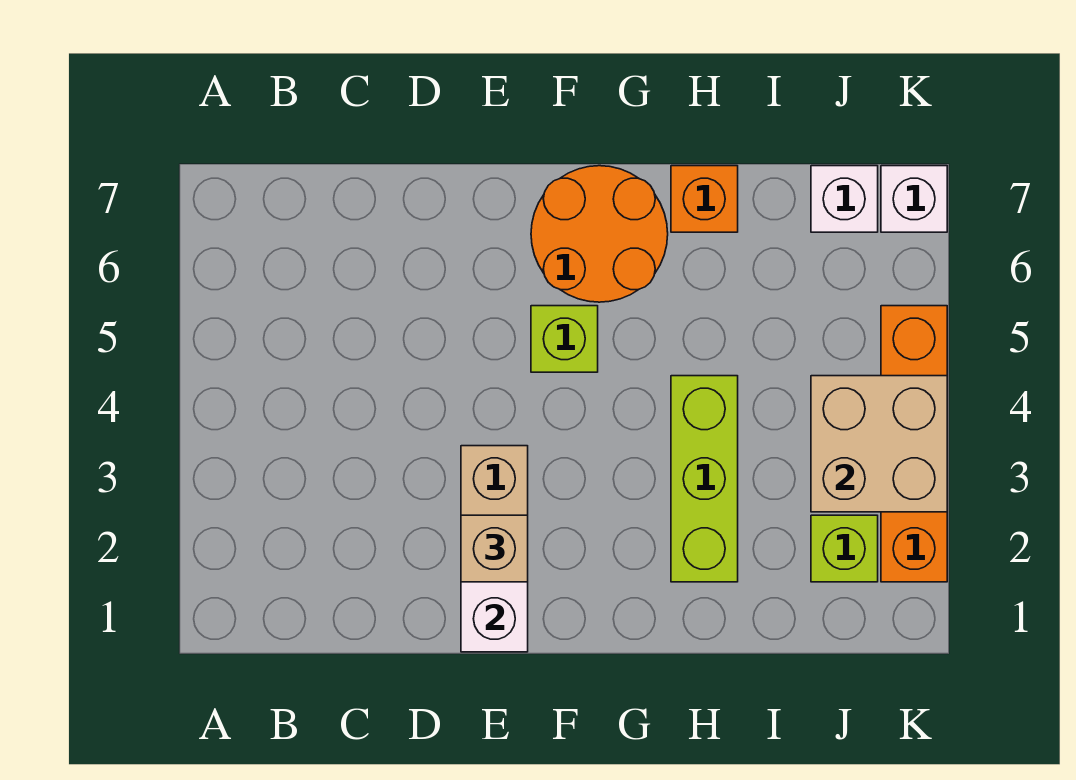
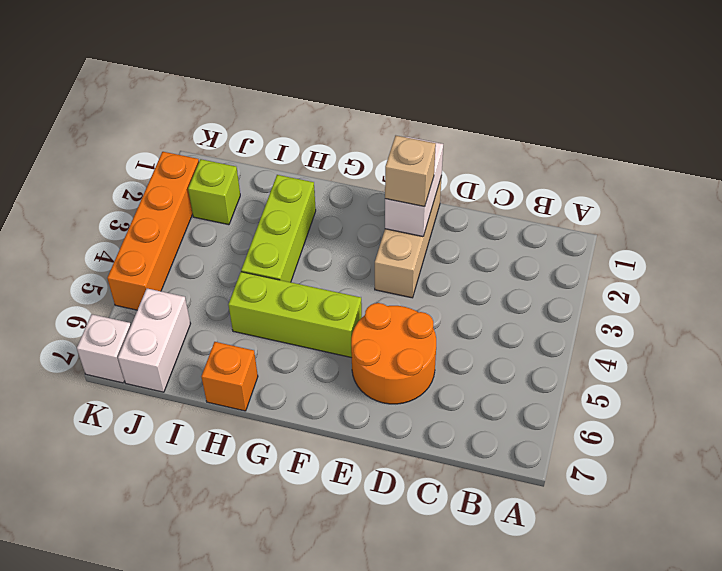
lime 1x1 brick [531,306,598,372] -> lime 1x3 brick [228,272,362,358]
orange 2x2 round brick [531,166,668,302] -> orange 2x2 round brick moved to [351,303,436,404]
tan 2x2 brick [811,376,947,512] -> none
white 1x1 brick [811,166,878,232] -> white 1x2 brick [118,289,191,392]

